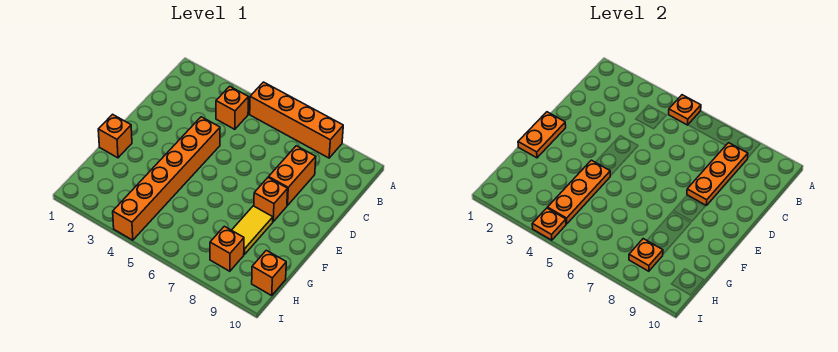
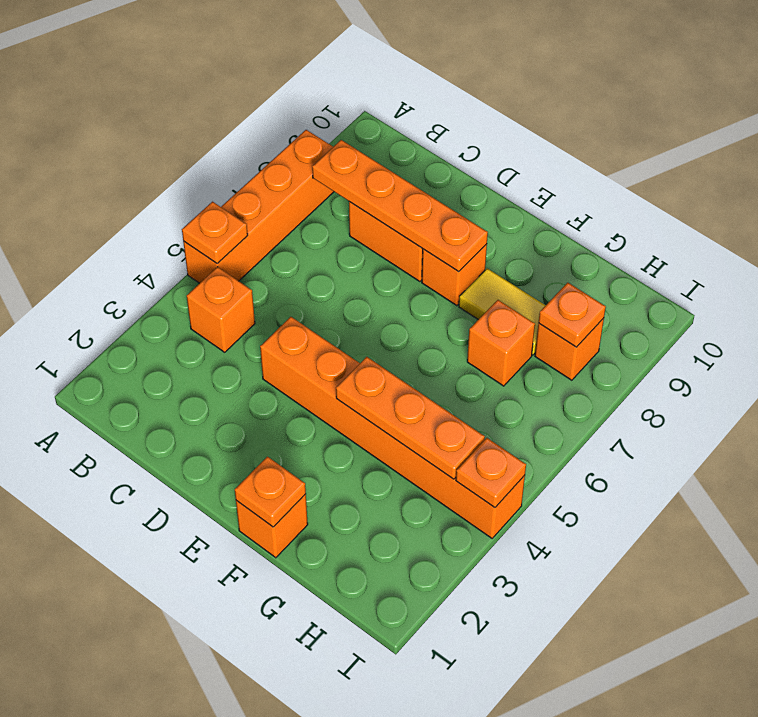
orange 1x3 plate [687,143,748,206] -> orange 1x4 plate [312,140,488,272]
orange 1x2 plate [518,112,566,158] -> orange 1x1 plate [235,457,306,527]
orange 1x1 brick [252,250,286,295] -> orange 1x1 brick moved to [467,300,535,386]

